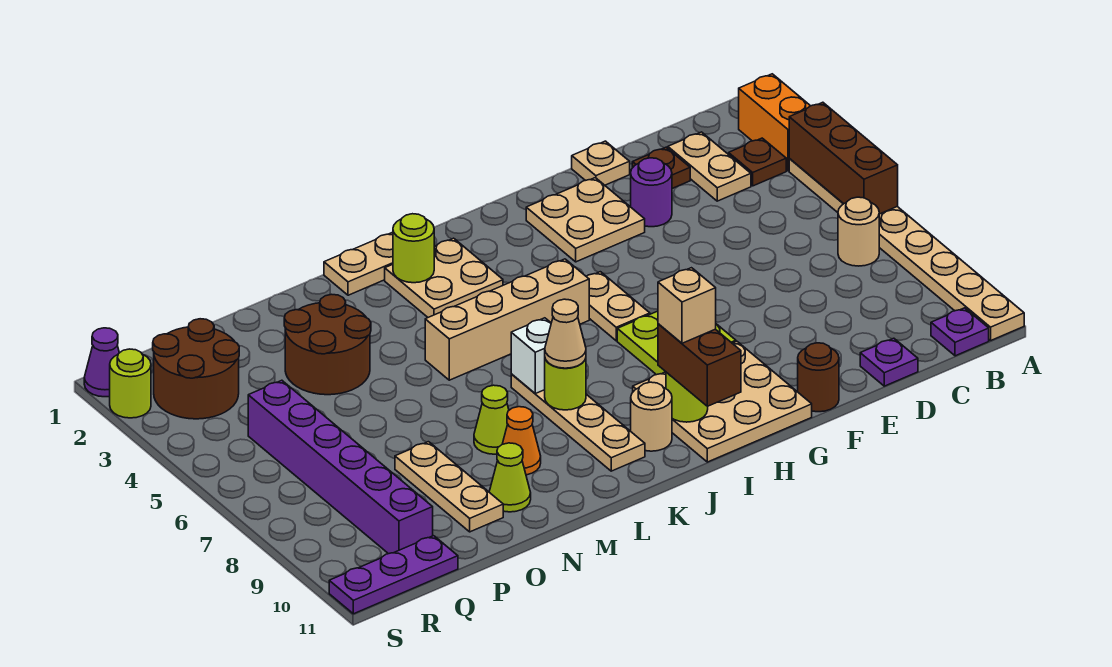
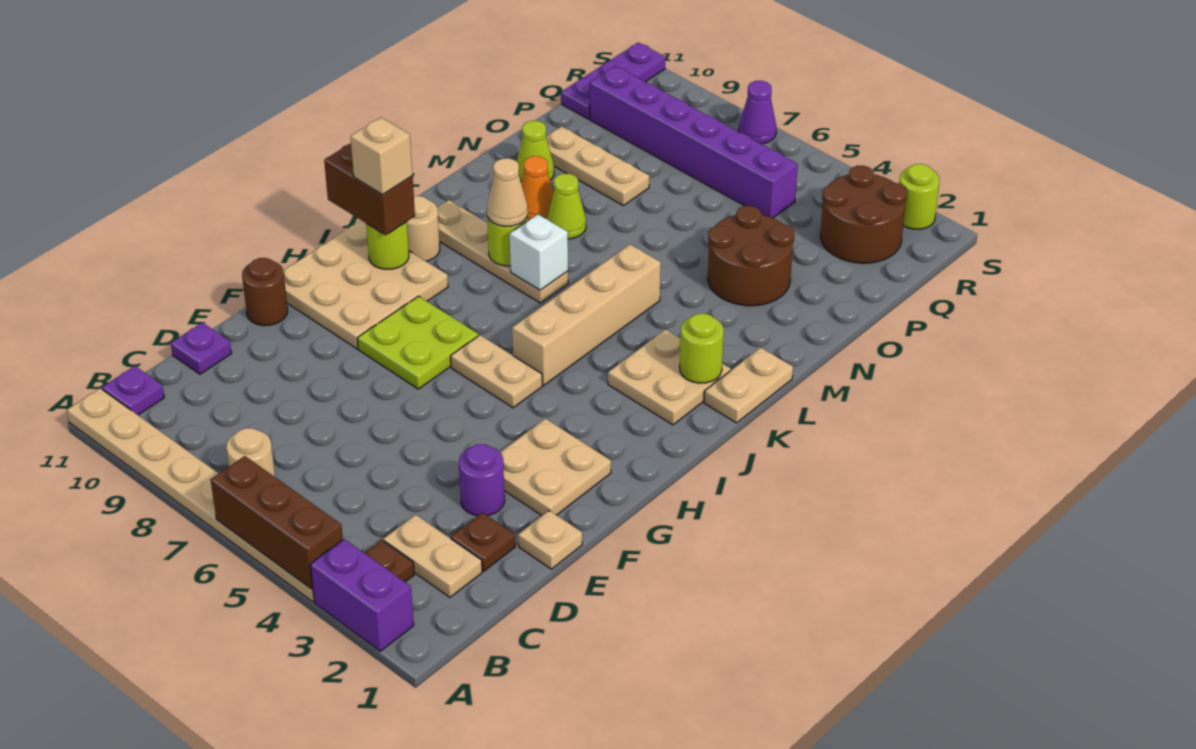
orange 1x2 brick [739,74,810,171] -> purple 1x2 brick [310,539,414,652]
purple 1x1 cone [84,328,119,397] -> purple 1x1 cone moved to [739,81,777,144]

